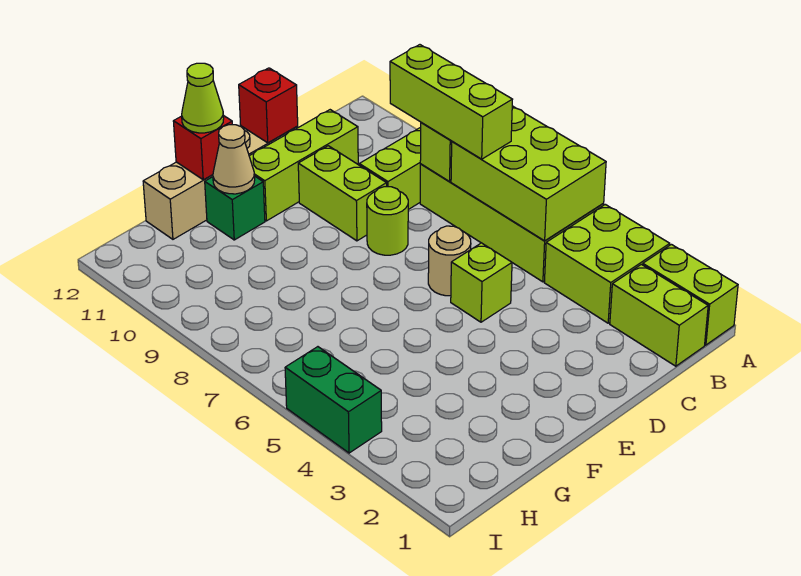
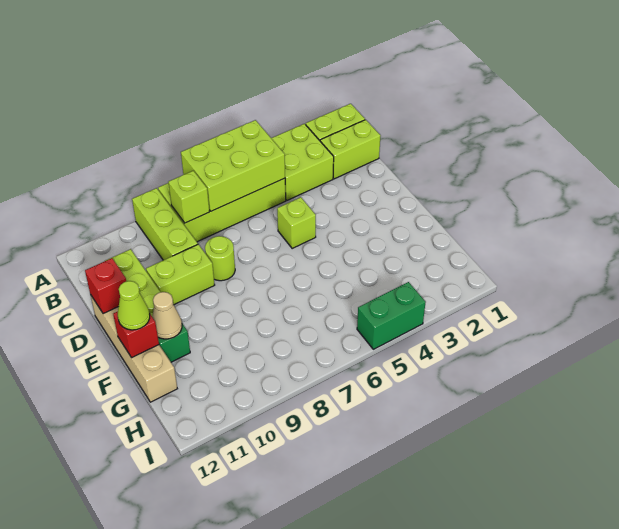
lime 1x3 brick [390,45,513,159] -> none
tan 1x1 round brick [428,226,471,296] -> none

